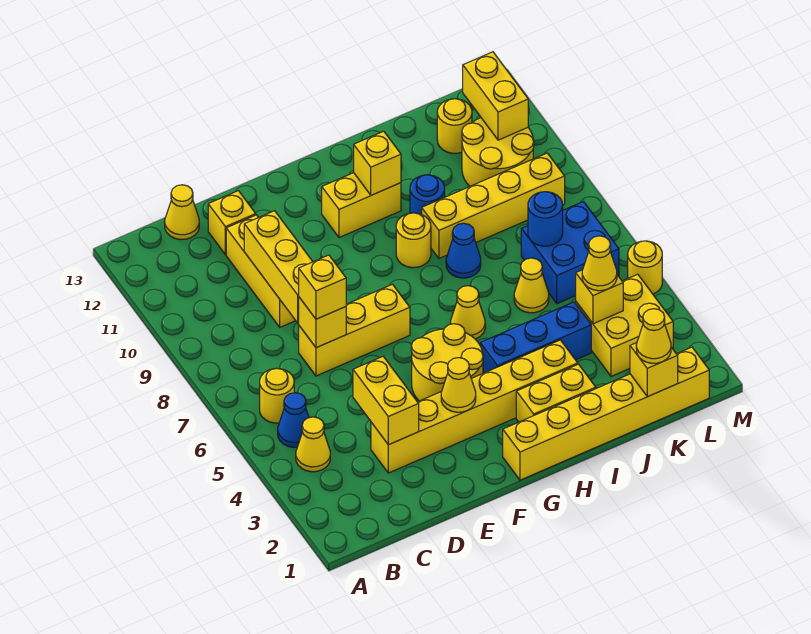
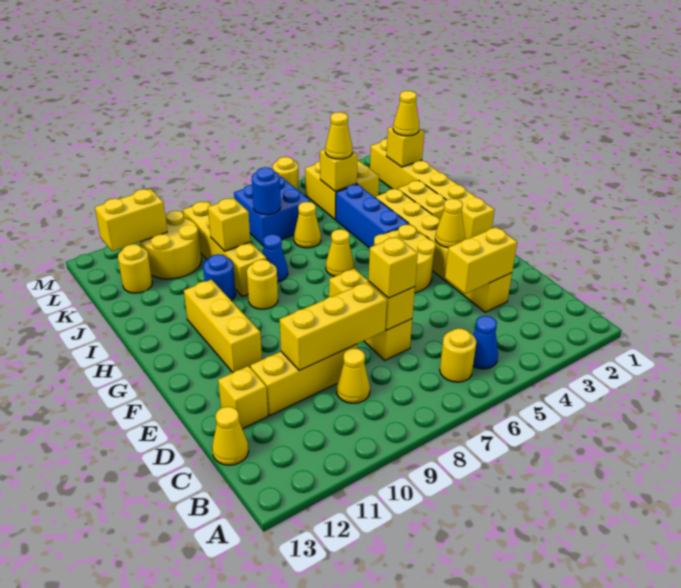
yellow 1x1 cone [296,417,330,472] -> yellow 1x1 cone moved to [337,348,370,403]
yellow 1x2 brick [322,173,401,238] -> yellow 1x3 brick [184,280,262,373]
yellow 1x1 brick [354,131,401,195] -> yellow 1x1 brick moved to [208,198,250,251]

